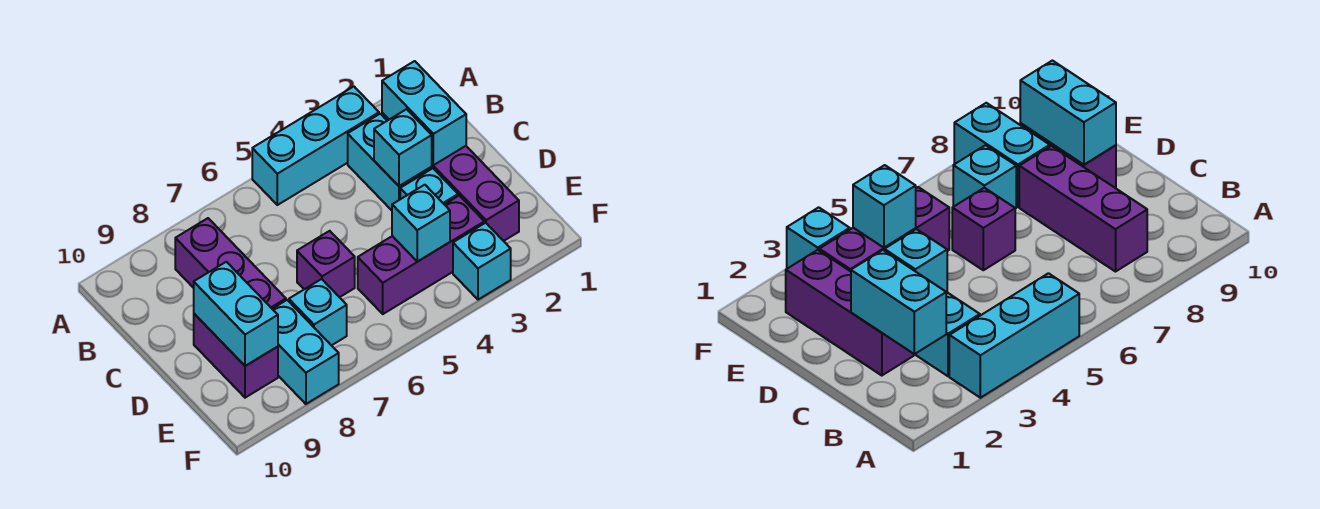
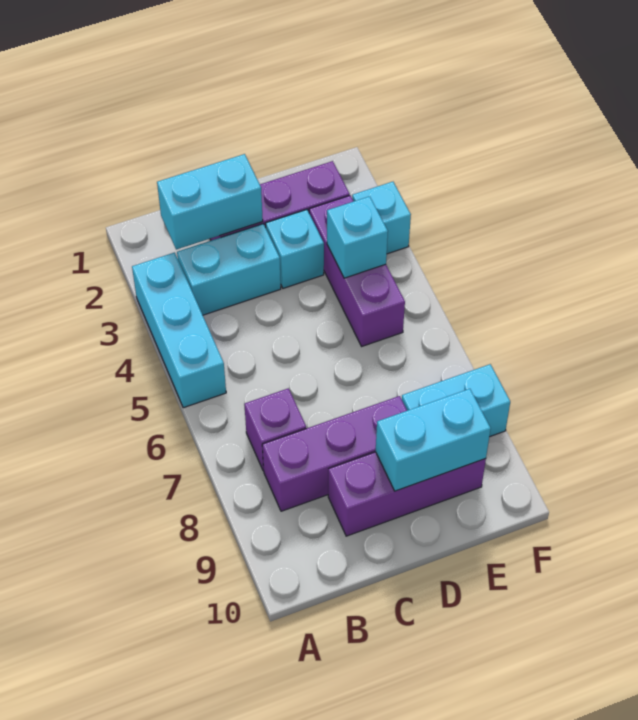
cyan 1x1 brick [374,109,432,186] -> none
purple 1x1 brick [297,231,355,297] -> purple 1x1 brick moved to [244,388,306,471]
purple 1x2 brick [194,314,278,398] -> purple 1x3 brick [328,452,486,536]
cyan 1x1 brick [289,279,347,346] -> none

